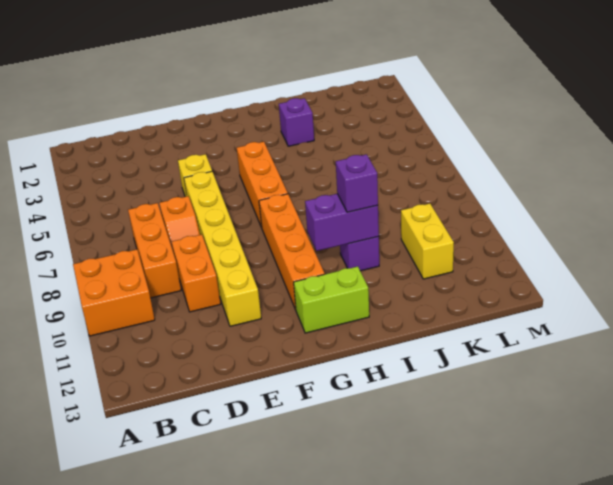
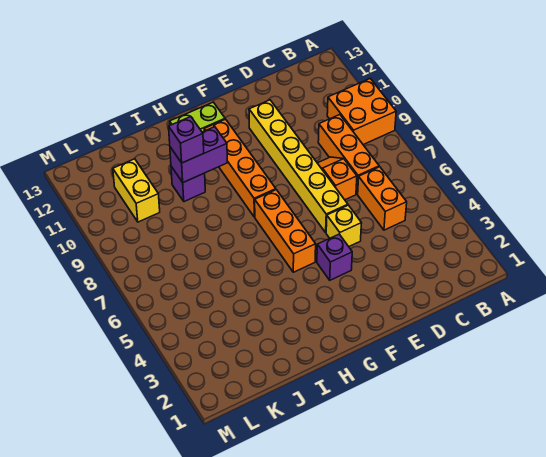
orange 1x2 brick [172,235,221,312] -> orange 1x2 brick moved to [358,167,407,230]
purple 1x1 brick [279,98,314,146] -> purple 1x1 brick moved to [317,234,352,280]

